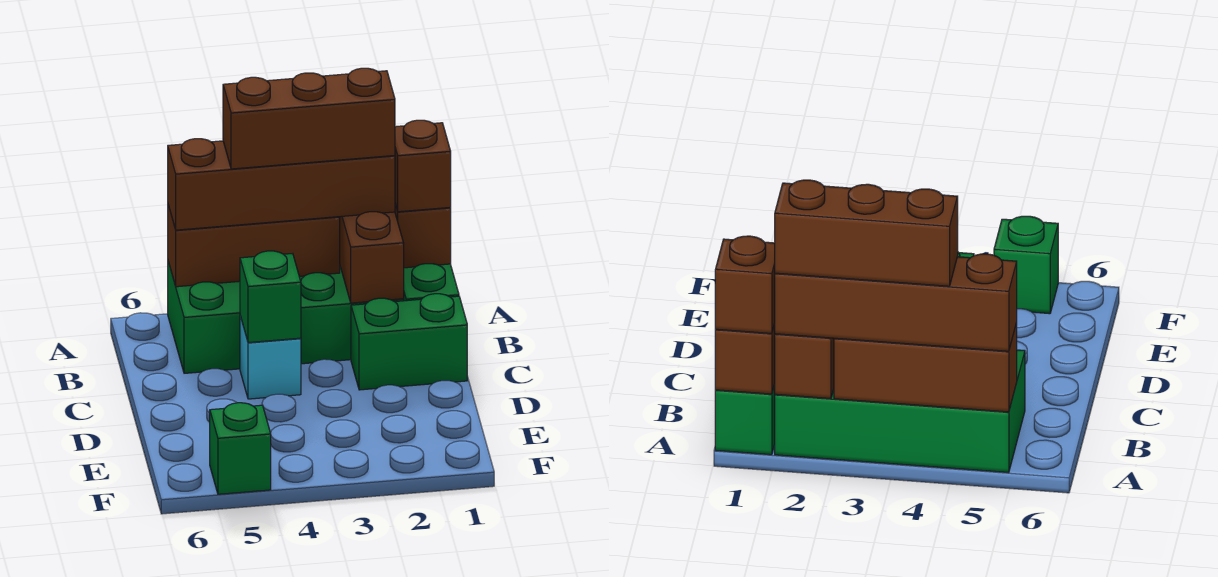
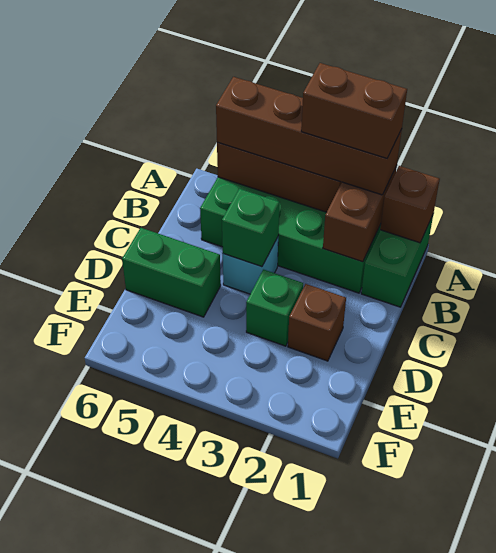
brown 1x1 brick [395,120,451,212] -> brown 1x1 brick moved to [288,284,346,361]
brown 1x3 brick [223,68,395,169] -> brown 1x2 brick [301,63,407,159]
green 1x2 brick [351,294,467,390] -> green 1x2 brick moved to [122,228,221,317]
green 1x1 brick [210,403,271,494] -> green 1x1 brick moved to [246,270,303,346]

